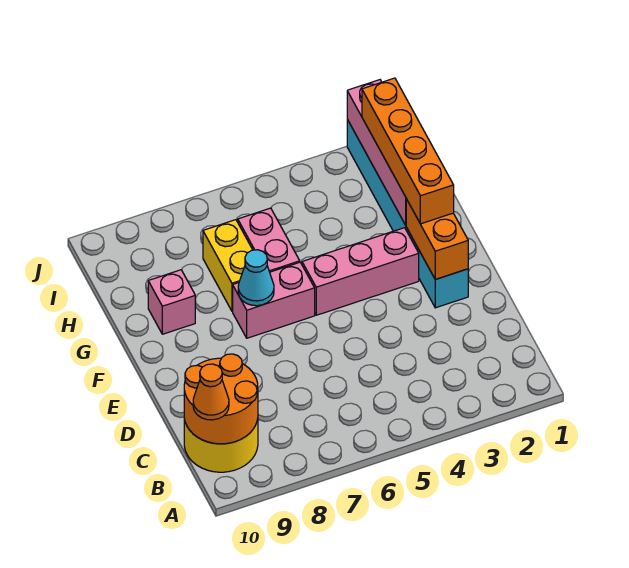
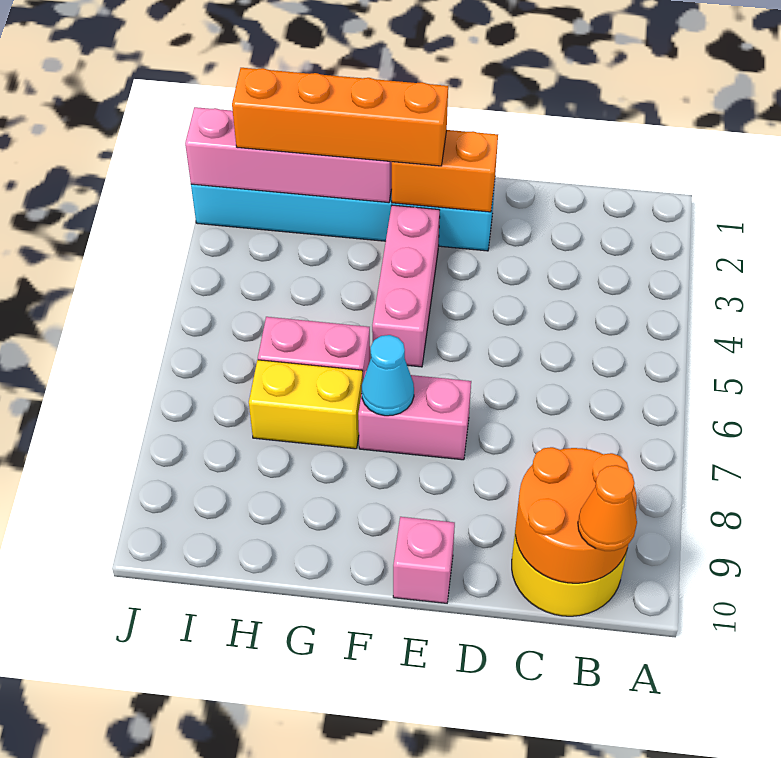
pink 1x2 brick [233,262,315,338] -> pink 1x2 brick turned to [358,371,471,460]
pink 1x1 brick [148,270,195,334] -> pink 1x1 brick moved to [393,517,455,603]

